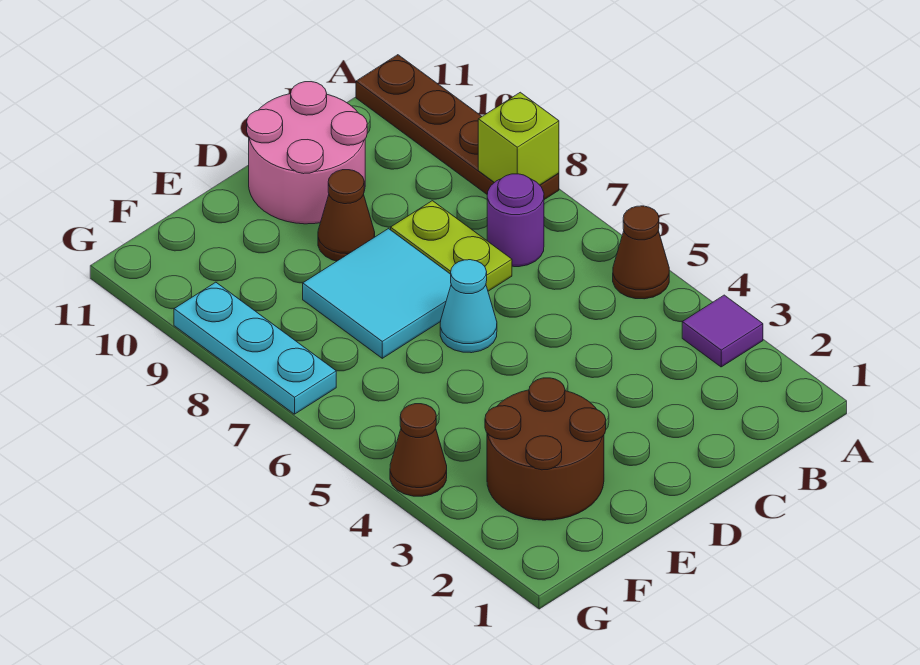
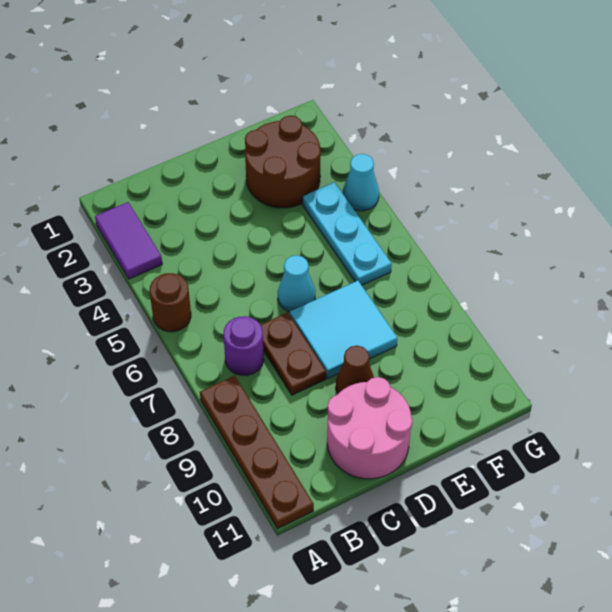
purple 1x1 tile [682,295,763,367] -> purple 1x2 tile [95,202,162,279]
brown 1x1 cone [613,206,669,299] -> brown 1x1 round brick [150,273,191,332]
lime 1x1 brick [478,92,559,185] -> none
lime 1x2 plate [391,201,512,291] -> brown 1x2 plate [261,312,326,395]
brown 1x1 cone [390,404,447,496] -> cyan 1x1 cone [343,154,379,211]
cyan 1x3 plate [174,282,336,414] -> cyan 1x3 plate moved to [303,182,392,285]

